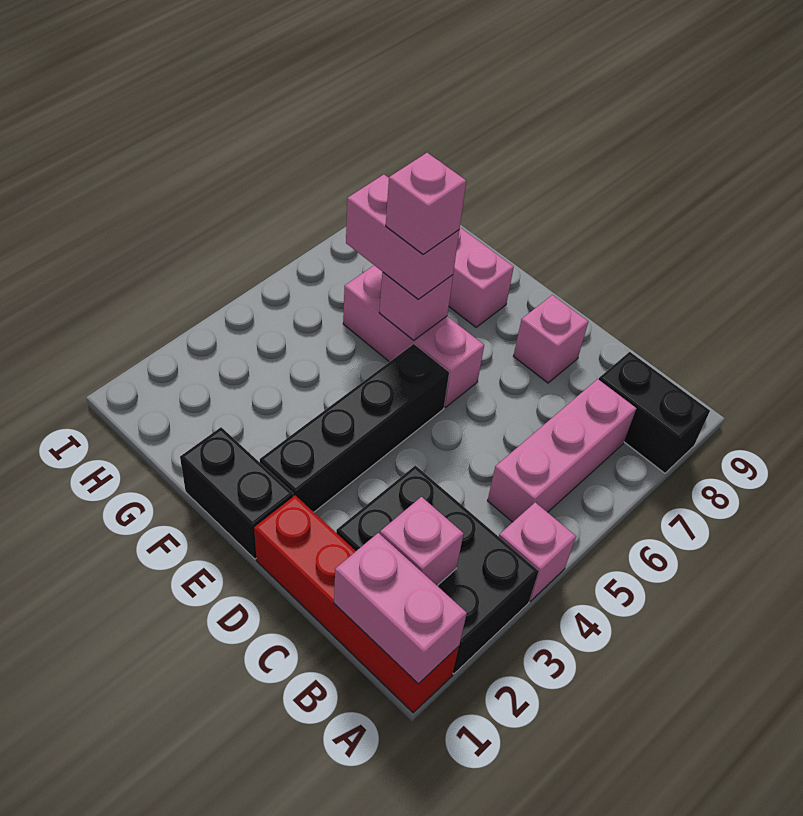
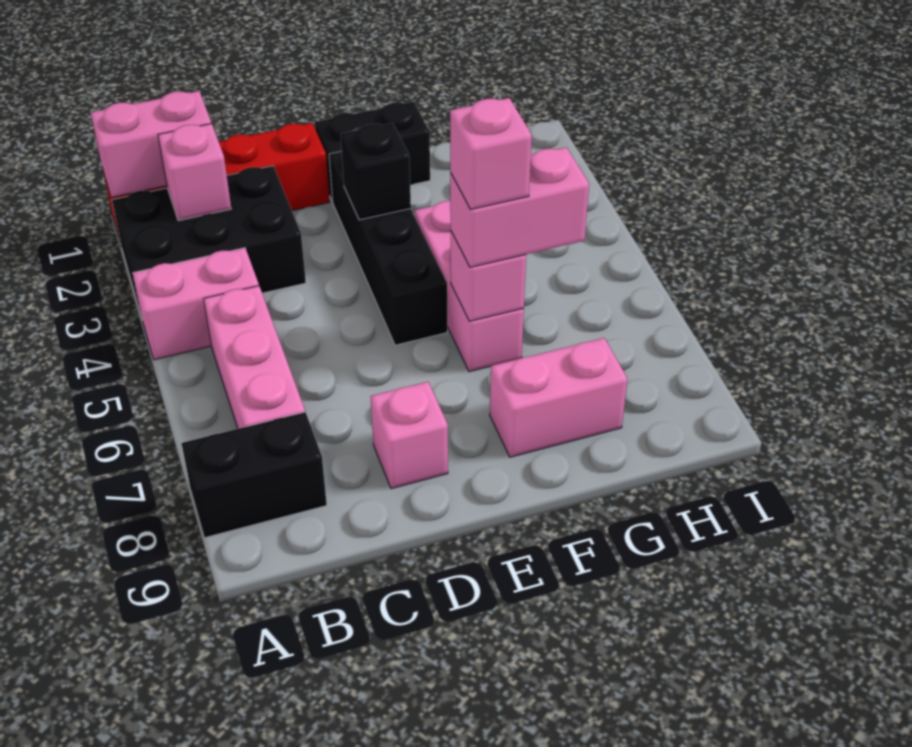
pink 1x1 brick [499,502,576,601] -> pink 1x2 brick [133,248,259,360]
none -> black 1x1 brick [341,123,411,220]
pink 1x3 brick [343,265,484,407] -> pink 1x3 brick turned to [414,201,524,372]

